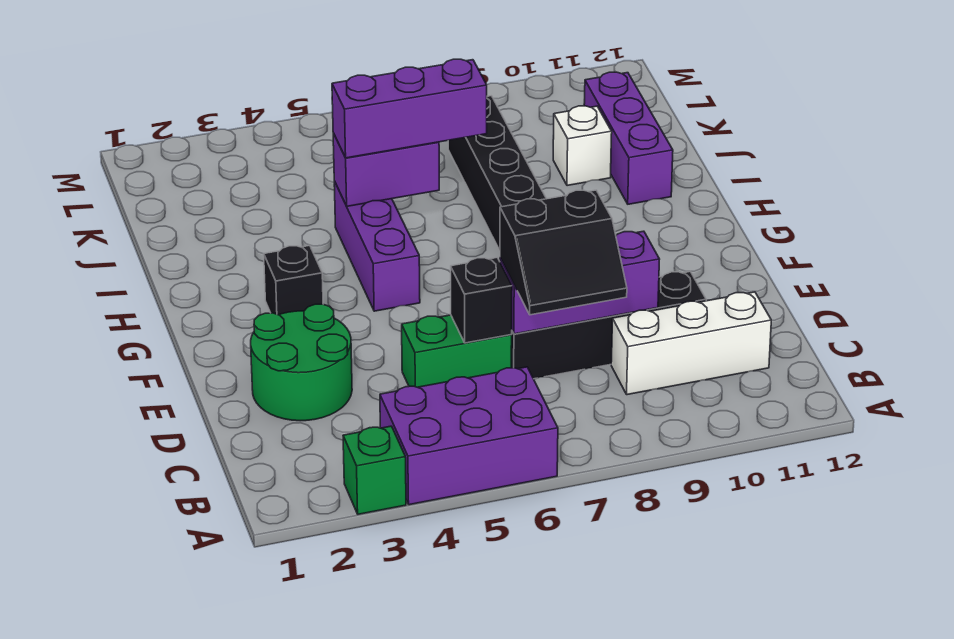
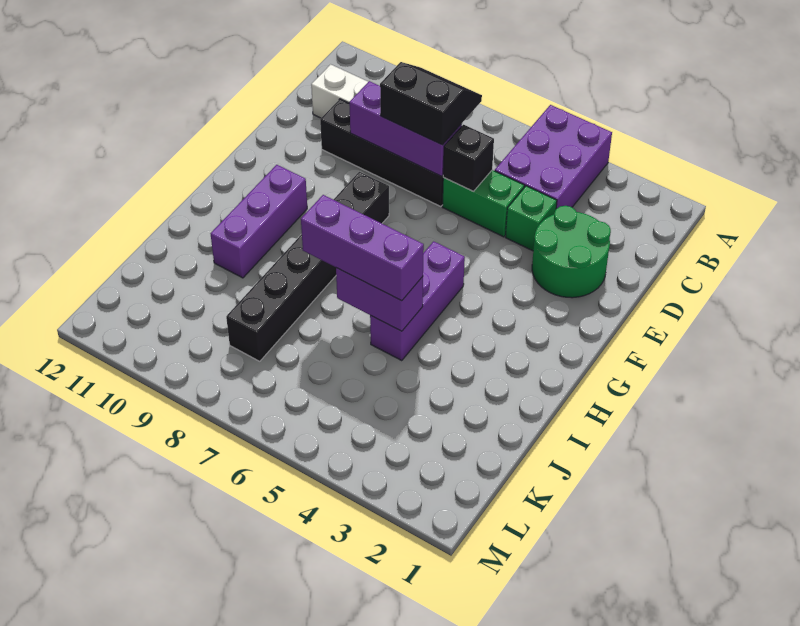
green 1x1 brick [343,426,406,514] -> green 1x1 brick moved to [505,186,557,251]
purple 2x3 brick [380,367,558,505] -> purple 2x3 brick turned to [495,105,612,209]
black 1x1 brick [264,246,323,315] -> none
purple 1x3 brick [584,72,673,204] -> purple 1x3 brick moved to [211,165,307,278]
white 1x1 brick [553,106,612,186] -> none

